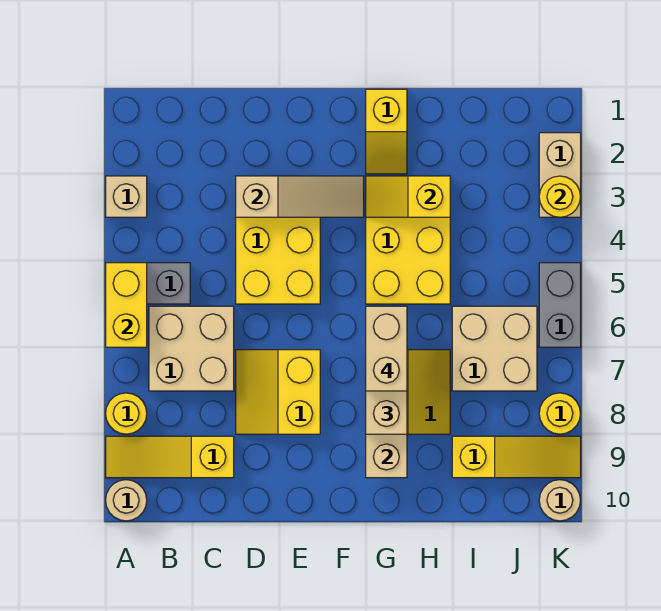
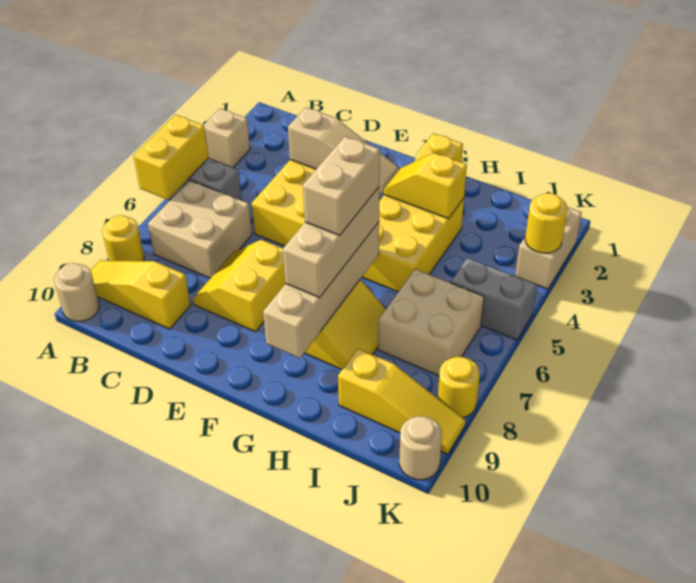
grey 1x2 brick [539,263,581,347] -> grey 1x2 brick turned to [451,258,537,340]

